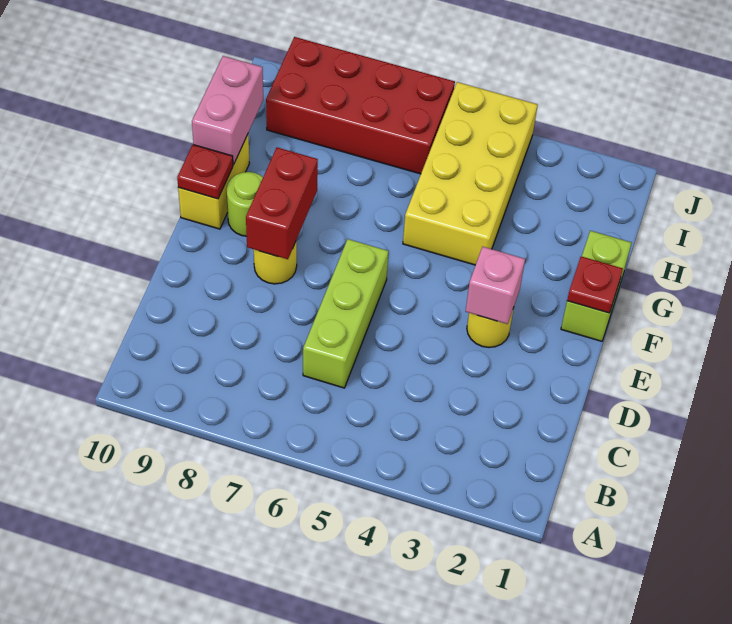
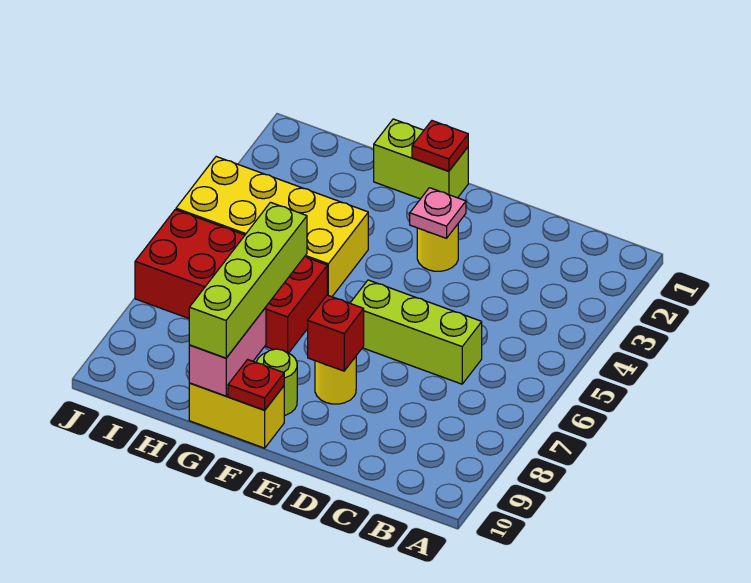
pink 1x1 brick [466,247,525,324] -> pink 1x1 plate [410,188,466,238]
red 1x2 brick [246,147,318,259] -> red 1x1 brick [308,295,364,371]
none -> lime 1x4 brick [189,202,307,358]
pink 1x2 brick [192,56,263,164] -> pink 1x2 brick turned to [189,307,266,396]
red 2x4 brick [266,37,455,174] -> red 2x4 brick turned to [135,210,327,353]

